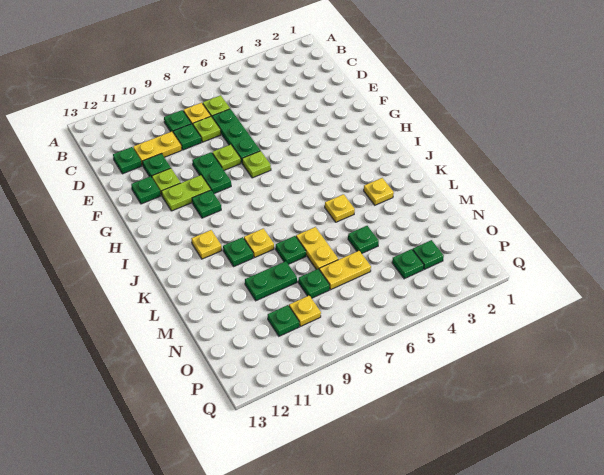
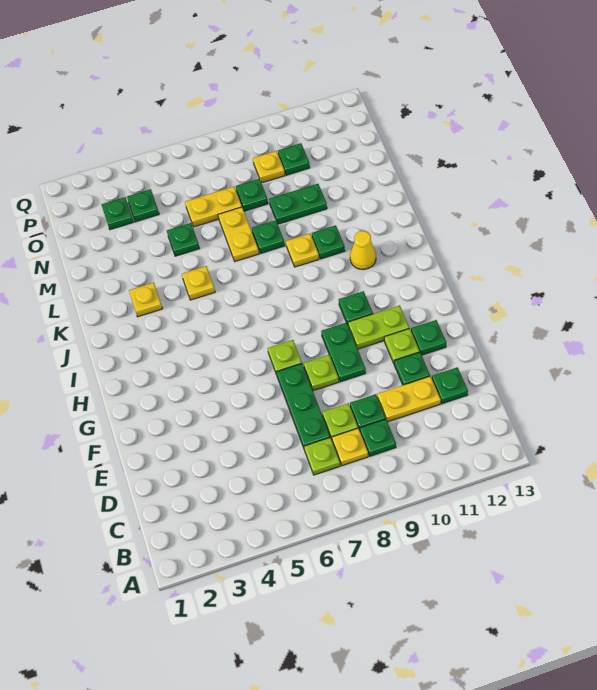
yellow 1x1 plate [191,230,222,259] -> yellow 1x1 cone [350,231,376,270]

